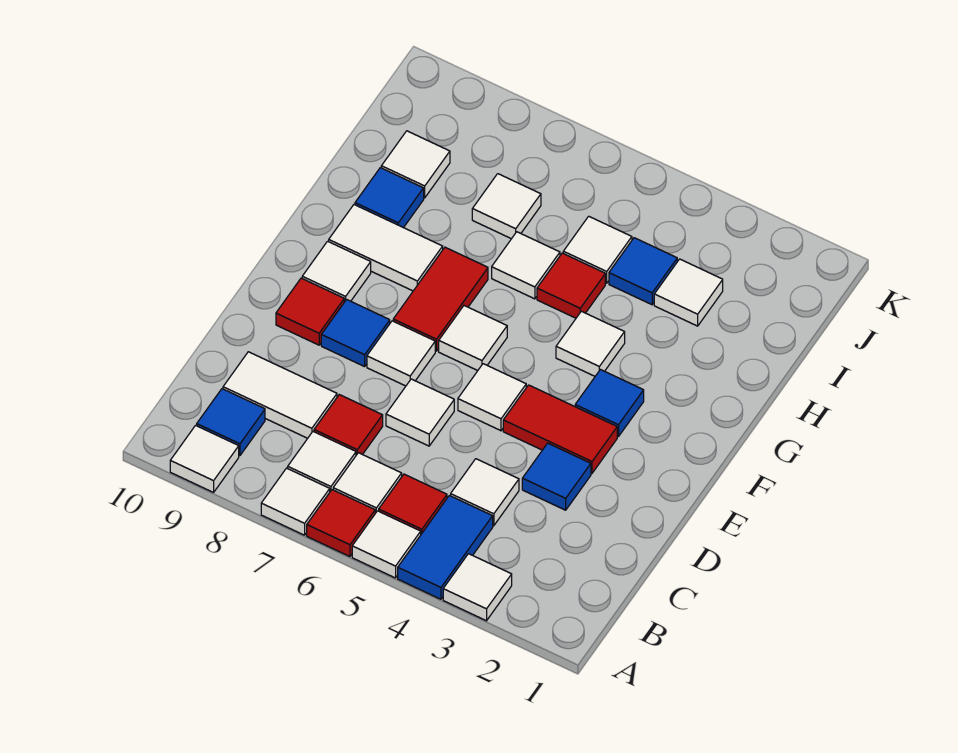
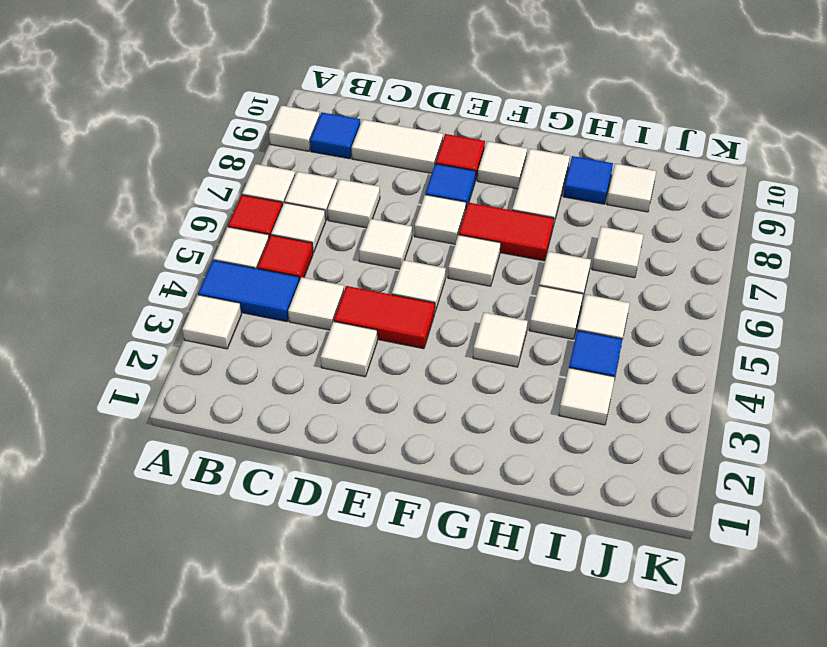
red 1x1 tile [314,395,383,455] -> white 1x1 tile [328,179,380,228]
white 1x2 tile [223,352,337,438] -> white 1x2 tile turned to [352,120,443,173]
blue 1x1 tile [522,443,591,510] -> white 1x1 tile [320,321,377,377]
red 1x2 tile [503,385,617,473] -> red 1x2 tile turned to [334,286,435,349]
blue 1x1 tile [575,370,644,437] -> none
red 1x1 tile [537,253,605,318] -> white 1x1 tile [529,286,583,339]

